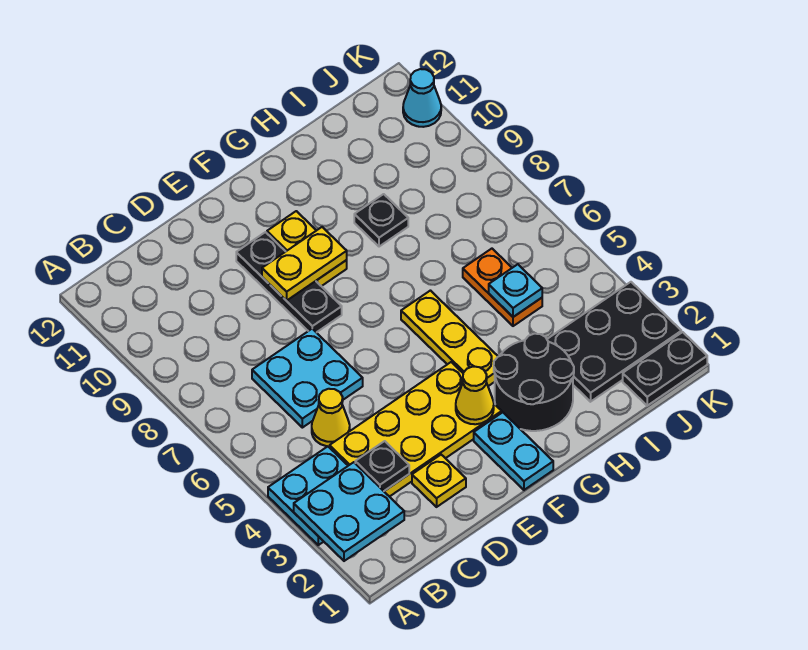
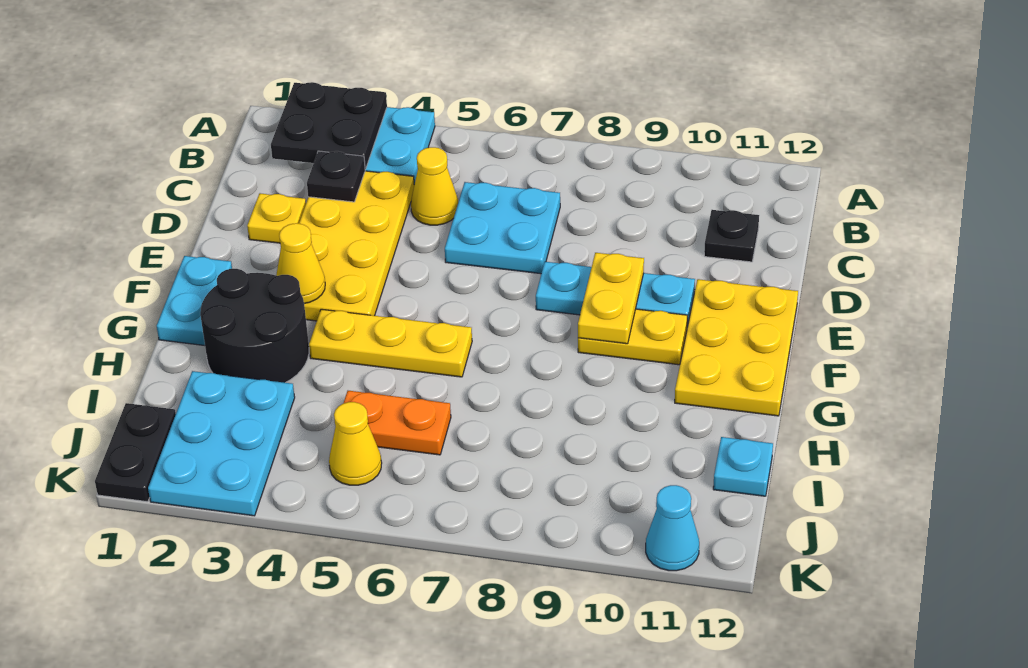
cyan 2x2 plate [294,462,404,561] -> black 2x2 plate [271,82,387,169]
black 1x3 plate [236,232,342,333] -> cyan 1x3 plate [536,262,695,327]
none -> yellow 2x3 plate [675,279,798,416]
cyan 1x2 plate [474,412,553,490] -> cyan 1x2 plate turned to [157,256,232,346]
black 1x1 plate [354,194,408,247] -> black 1x1 plate moved to [704,210,759,262]
black 2x3 plate [547,282,681,402] -> cyan 2x3 plate [148,371,295,516]
cyan 1x1 plate [489,264,542,317] -> cyan 1x1 plate moved to [713,437,773,496]
none -> yellow 1x1 cone [329,402,382,485]

